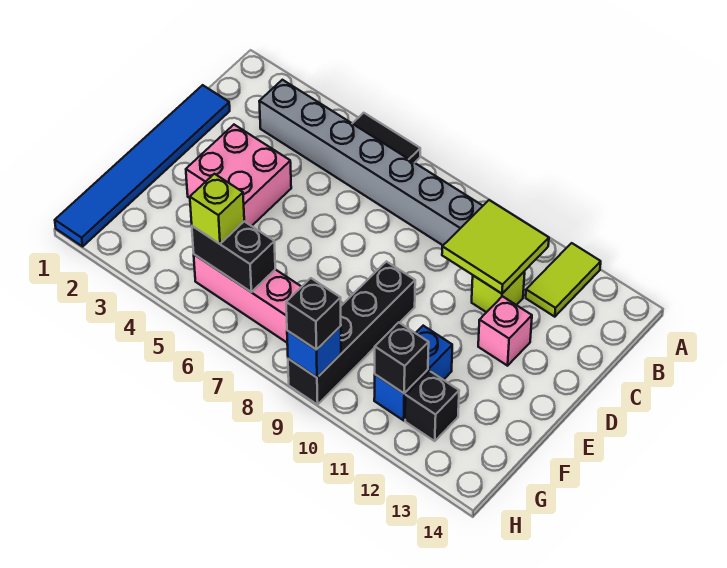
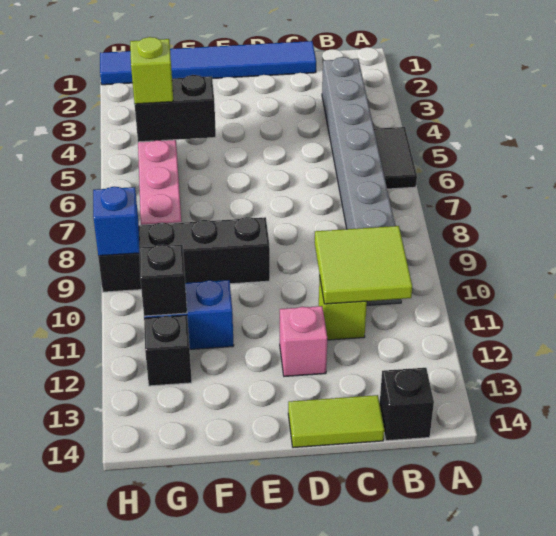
lime 1x2 tile [526,243,601,317] -> lime 1x2 tile moved to [288,395,384,448]
pink 2x2 brick [186,125,291,226] -> none
black 1x2 brick [192,221,275,292] -> black 1x2 brick turned to [135,75,216,142]
black 1x1 brick [286,278,341,350] -> black 1x1 brick moved to [380,368,434,441]

